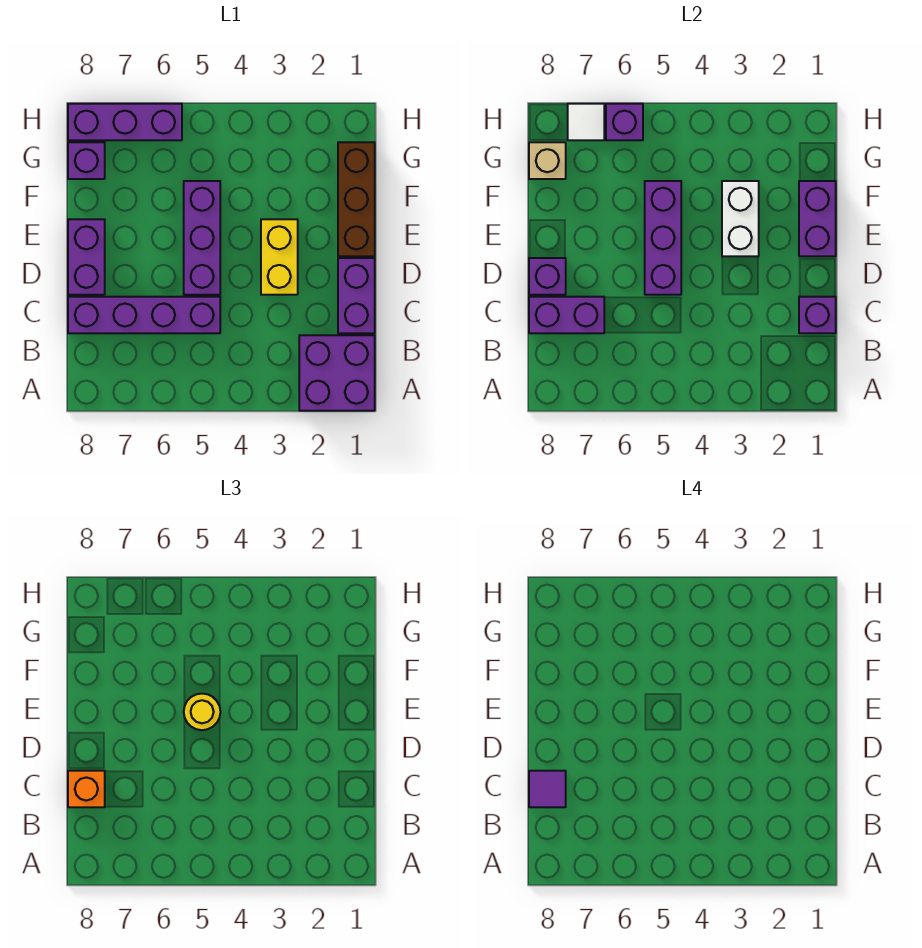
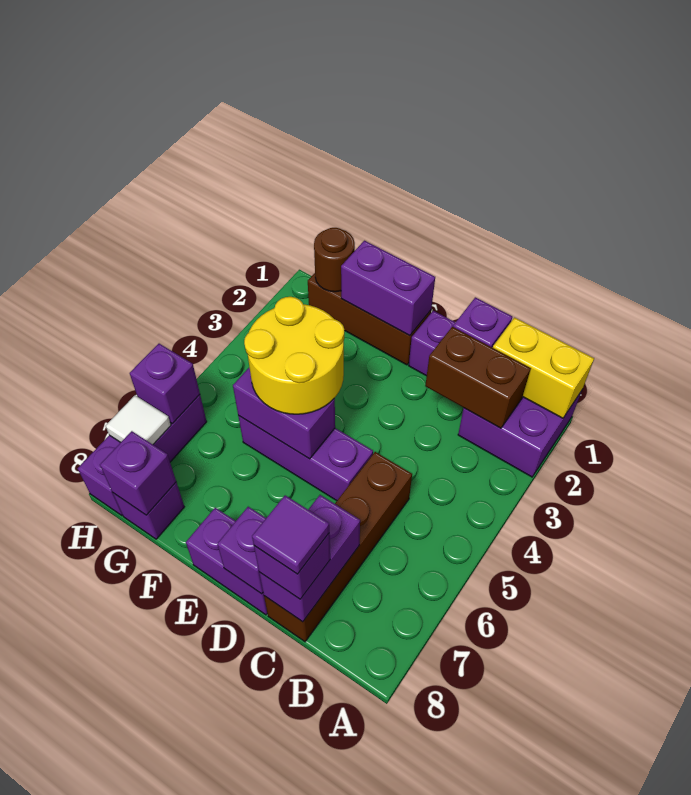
none -> brown 1x2 brick [425,327,531,428]
purple 1x4 brick [68,297,220,333] -> brown 1x4 brick [264,452,412,642]
orange 1x1 brick [68,771,105,807] -> purple 1x1 brick [254,534,330,599]
yellow 1x2 brick [261,219,298,295] -> yellow 1x2 brick moved to [493,318,594,418]
purple 1x3 brick [645,181,681,295] -> purple 1x2 brick [233,367,335,459]
white 1x2 brick [722,181,759,256] -> none
yellow 1x1 round brick [184,694,220,730] -> yellow 2x2 round brick [244,297,344,414]
none -> brown 1x1 round brick [314,228,355,292]
tan 1x1 brick [529,142,566,179] -> purple 1x1 brick [100,431,176,515]

